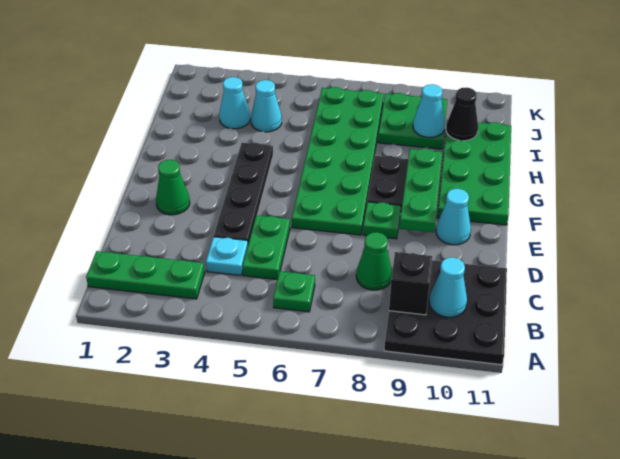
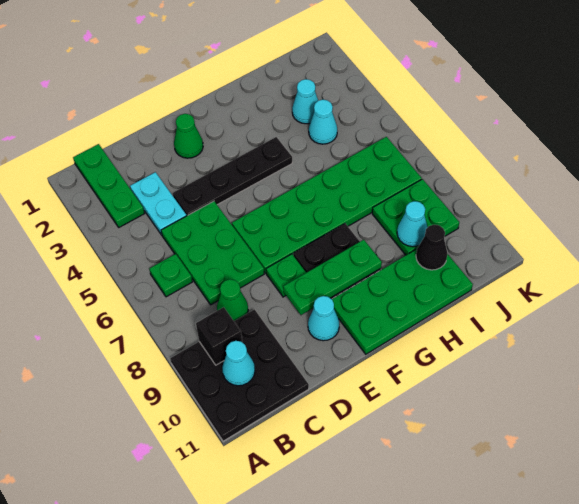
cyan 1x1 plate [206,237,248,275] -> cyan 1x2 plate [130,172,186,235]
green 1x2 plate [243,215,290,279] -> green 2x3 plate [161,201,264,305]

